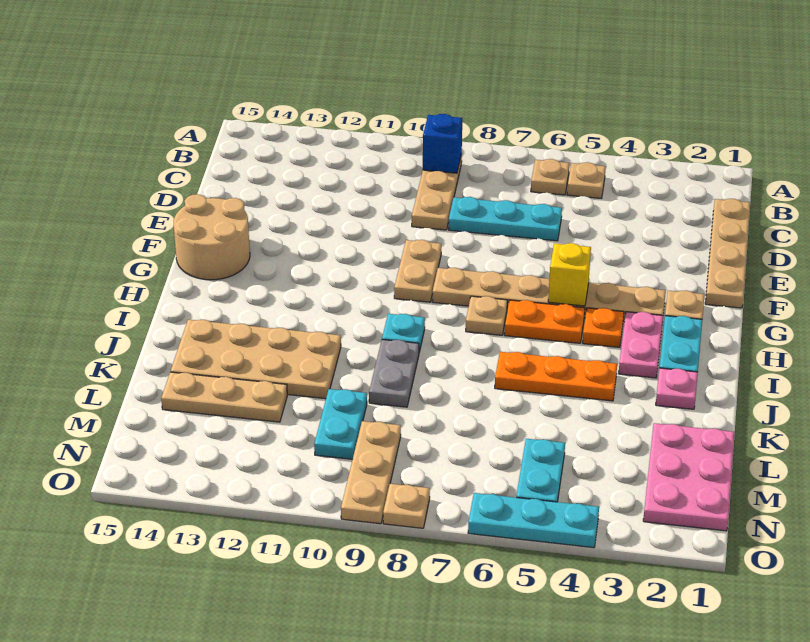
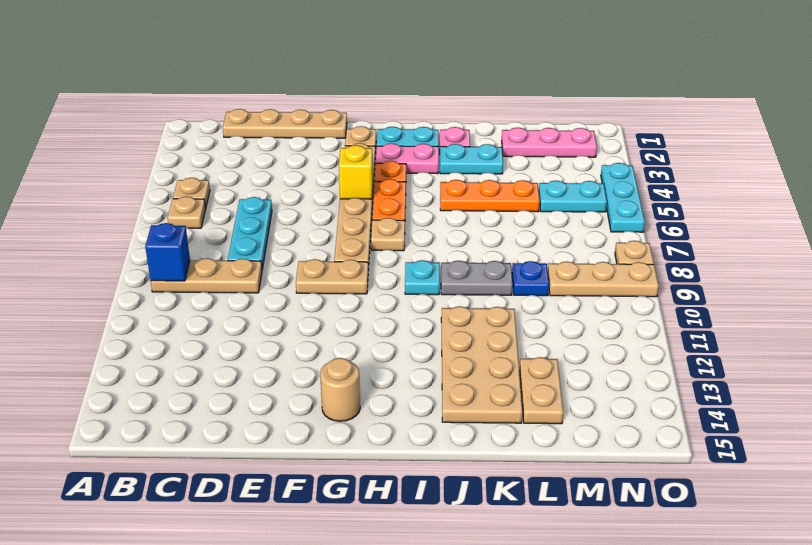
tan 2x2 round brick [174,194,250,280] -> tan 1x1 round brick [320,358,360,421]
orange 1x3 plate [495,352,617,401] -> orange 1x3 plate turned to [440,180,540,212]
pink 2x3 plate [643,423,734,531] -> pink 1x3 plate [502,128,597,157]
none -> blue 1x1 plate [512,261,549,296]
cyan 1x2 plate [314,389,367,459] -> cyan 1x2 plate moved to [440,144,503,174]
tan 1x3 plate [161,372,287,422] -> tan 1x2 plate [520,357,563,424]

